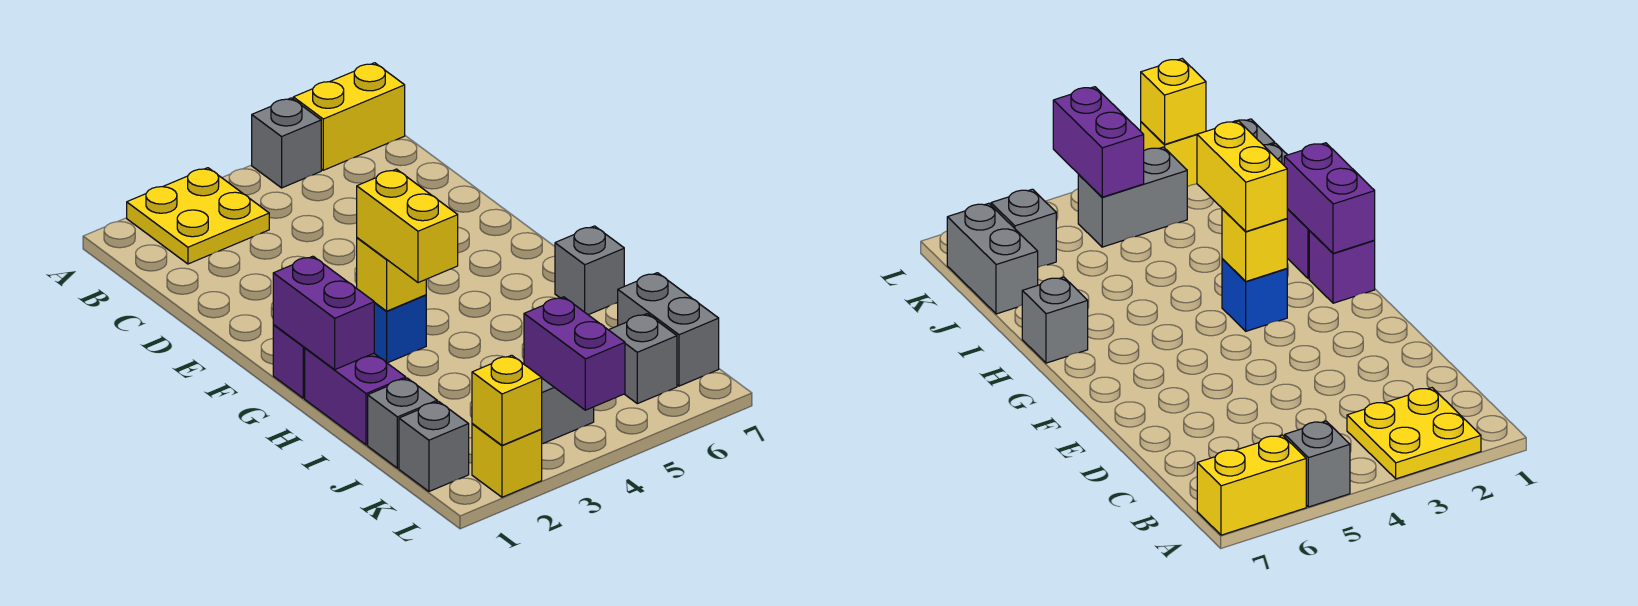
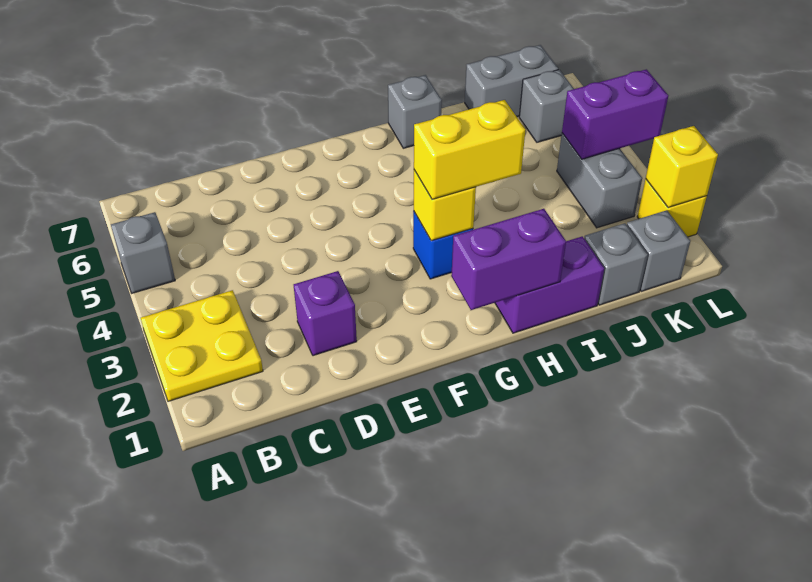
yellow 1x2 brick [293,63,405,170] -> none
purple 1x1 brick [273,325,305,398] -> purple 1x1 brick moved to [294,271,357,356]

